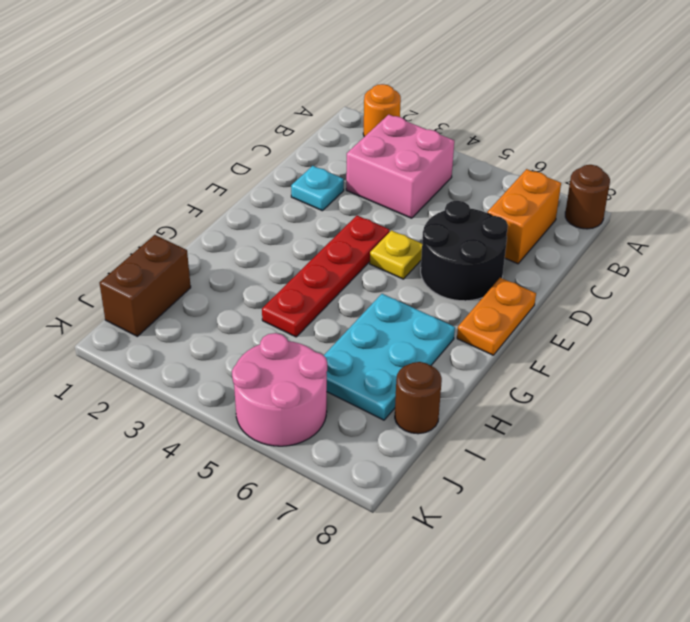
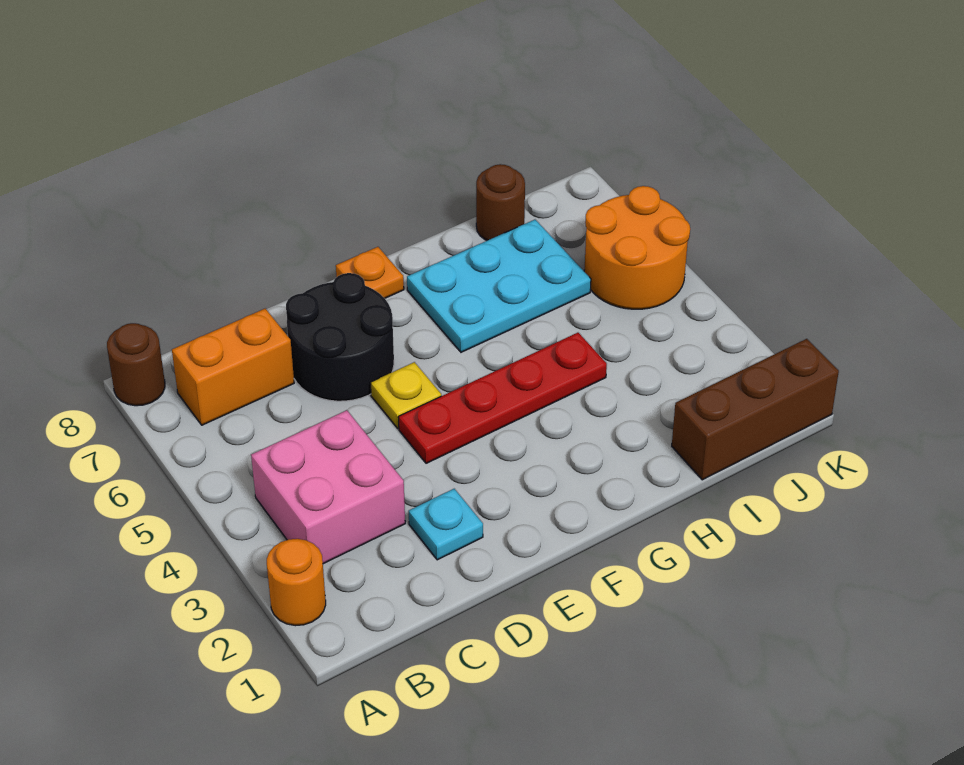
orange 1x2 plate [457,278,536,355] -> orange 1x1 plate [336,247,404,298]
brown 1x2 brick [100,235,191,336] -> brown 1x3 brick [672,339,839,480]
pink 2x2 round brick [232,333,327,446] -> orange 2x2 round brick [584,186,690,309]

